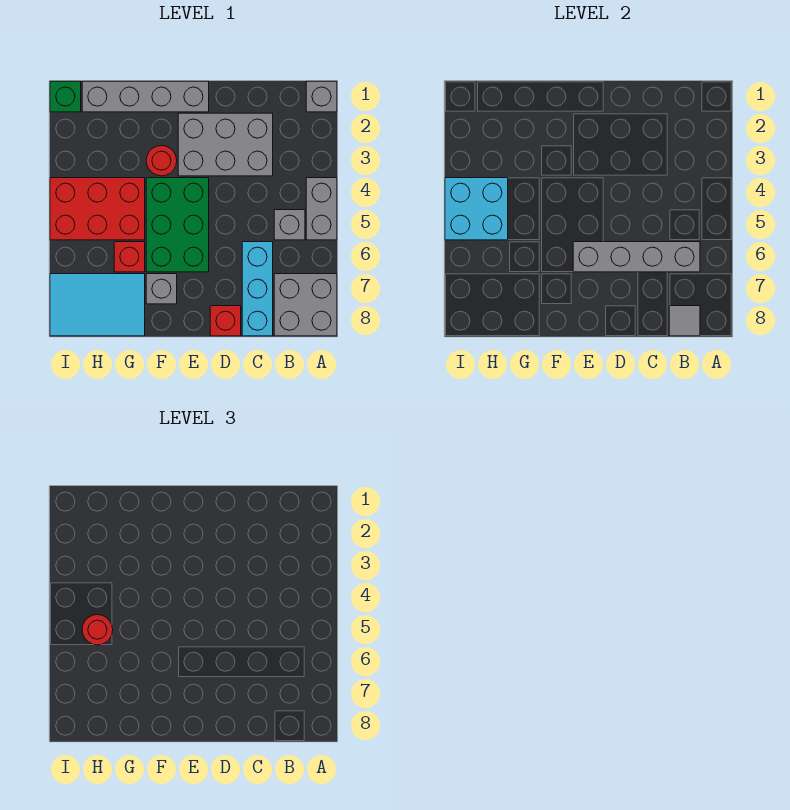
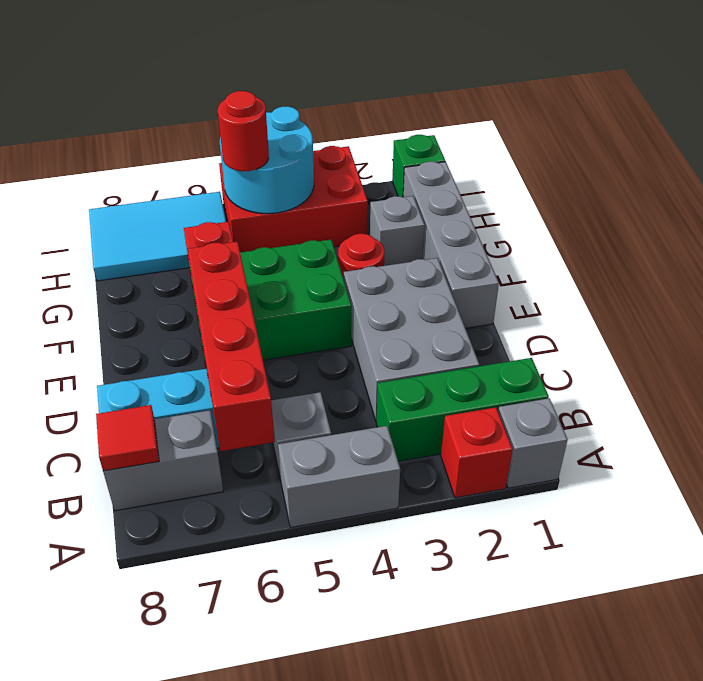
grey 2x2 brick [274,274,337,336] -> grey 1x2 brick [103,410,223,511]
none -> green 1x3 brick [376,358,549,461]
grey 1x4 brick [573,242,700,272] -> red 1x4 brick [188,242,275,451]
grey 1x1 tile [669,306,700,336] -> red 1x1 tile [96,405,159,471]
red 1x1 brick [210,306,241,336] -> red 1x1 brick moved to [441,407,513,498]
grey 1x1 brick [146,274,177,304] -> grey 1x1 brick moved to [370,196,425,266]
red 2x3 brick [50,178,145,240] -> red 2x3 brick turned to [219,146,368,252]
cyan 2x3 tile [50,274,145,336] -> cyan 2x3 tile turned to [89,192,226,281]
cyan 2x2 brick [445,178,508,240] -> cyan 2x2 round brick [220,106,314,214]

